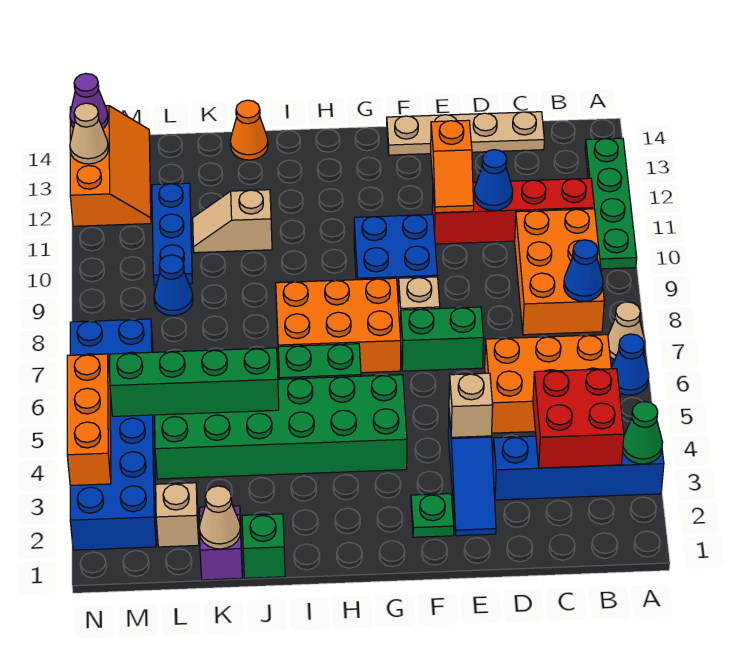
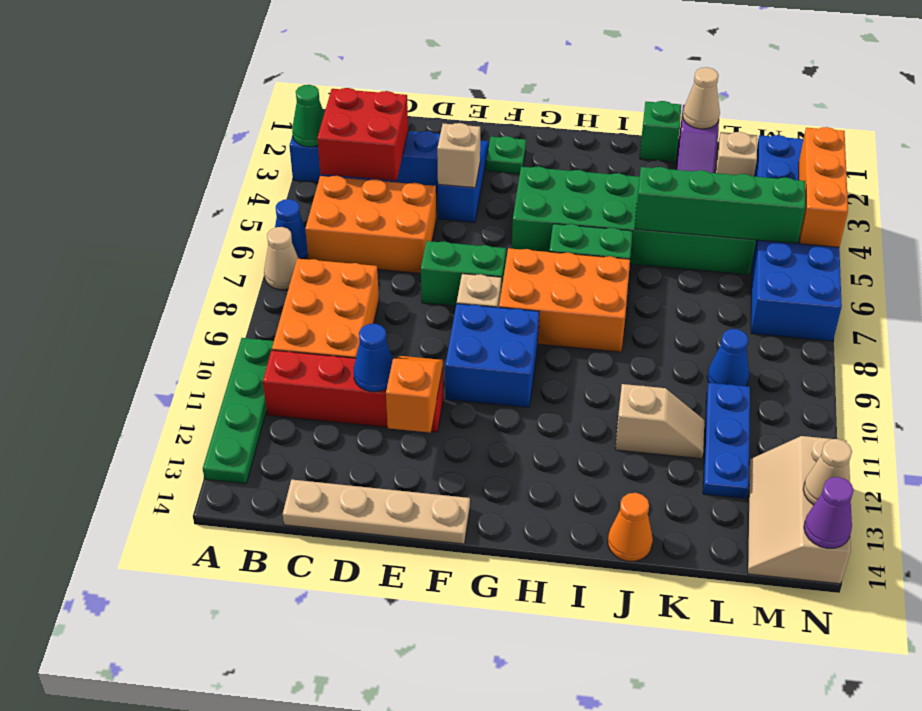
blue 1x1 cone [564,240,603,301] -> none
orange 2x3 slope [70,106,151,226] -> tan 2x3 slope [748,436,851,584]

